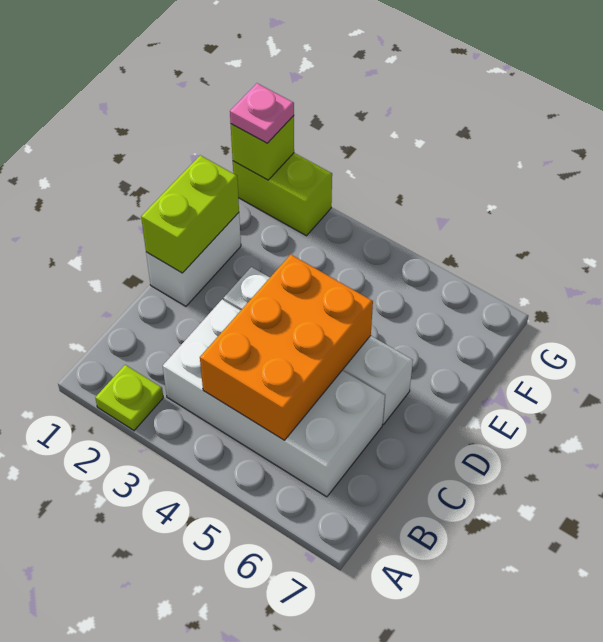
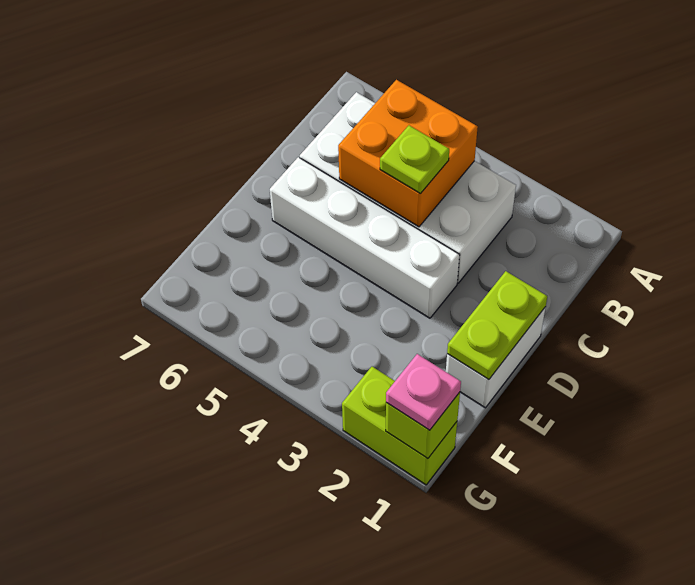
lime 1x1 plate [95,365,163,430] -> lime 1x1 plate moved to [380,125,449,193]
orange 2x3 brick [200,254,373,440] -> orange 2x2 brick [338,80,478,227]
lime 1x2 brick [141,155,239,273] -> lime 1x2 plate [447,271,547,380]

